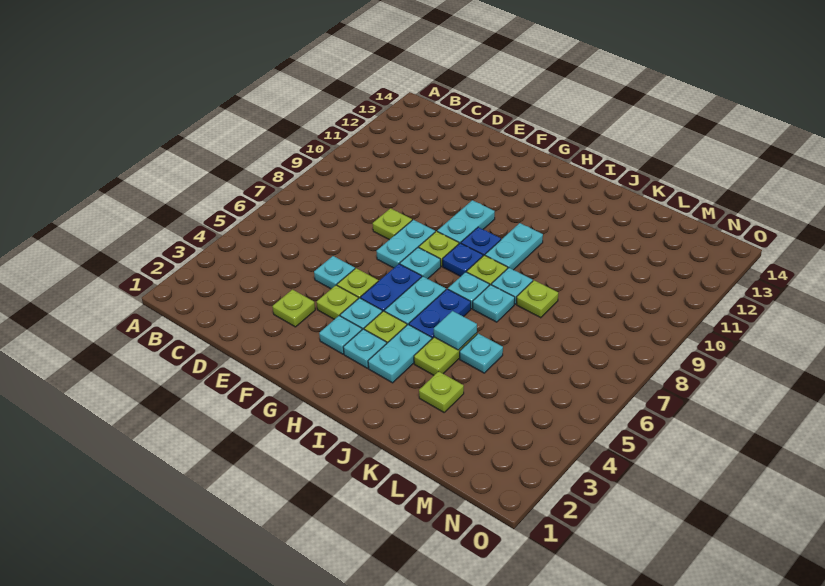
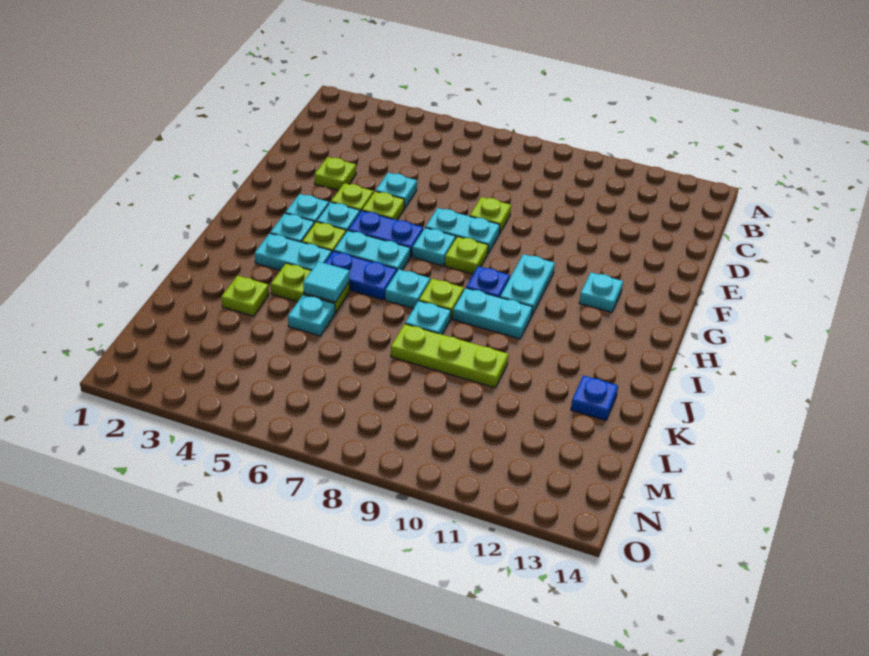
cyan 1x2 plate [437,200,495,244] -> cyan 1x2 plate turned to [500,254,555,315]
blue 1x1 plate [443,243,483,276] -> blue 1x1 plate moved to [571,375,618,421]
cyan 1x1 plate [473,285,515,322] -> cyan 1x1 plate moved to [579,273,623,312]
lime 1x1 plate [517,280,558,318] -> lime 1x3 plate [391,324,508,388]

